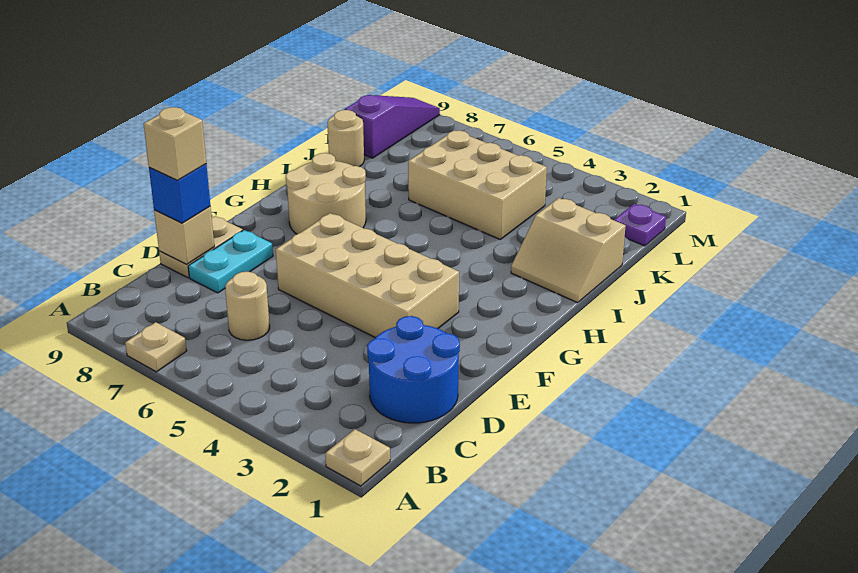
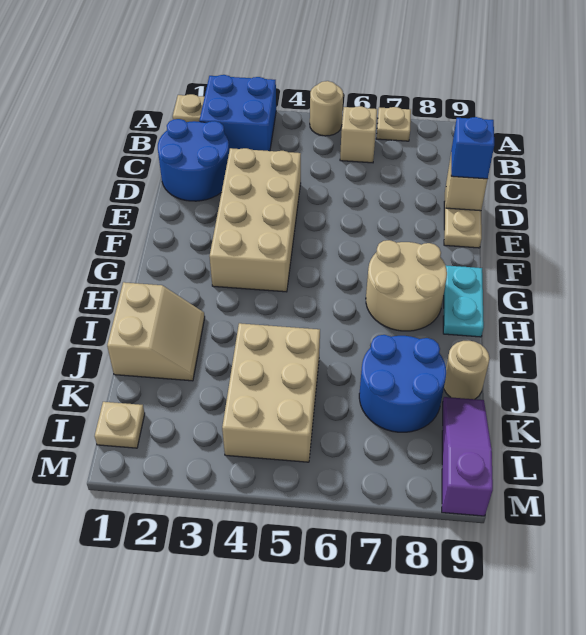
none -> blue 2x2 brick [199,75,276,151]
tan 1x1 round brick [225,272,270,340] -> tan 1x1 round brick moved to [310,81,343,136]
cyan 1x2 plate [188,230,273,293] -> cyan 1x2 plate moved to [443,266,484,337]
tan 1x1 brick [144,107,206,181] -> tan 1x1 brick moved to [340,106,377,163]
tan 2x4 brick [276,213,459,338] -> tan 2x4 brick turned to [210,148,301,292]
tan 2x2 slope [511,198,626,303] -> tan 2x2 slope turned to [107,282,205,381]
tan 2x3 brick [408,130,547,239] -> tan 2x3 brick turned to [222,323,320,462]
none -> blue 2x2 round brick [359,335,446,432]
purple 1x3 slope [344,95,440,158] -> purple 1x3 slope turned to [442,397,493,516]
purple 1x1 plate [614,204,666,246] -> tan 1x1 plate [95,402,145,448]

